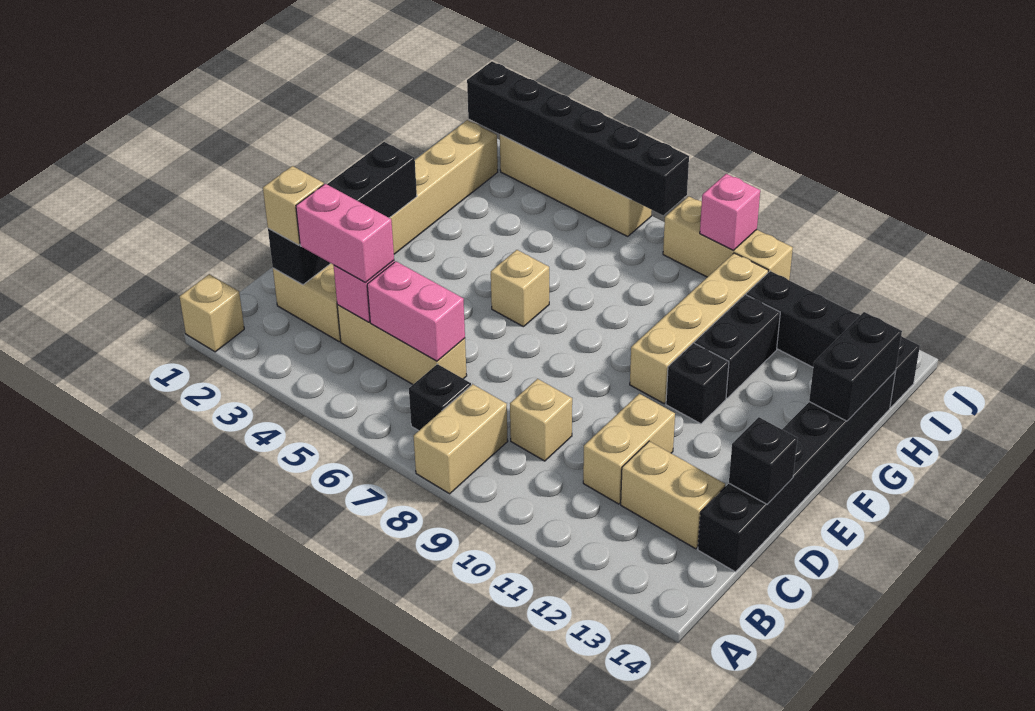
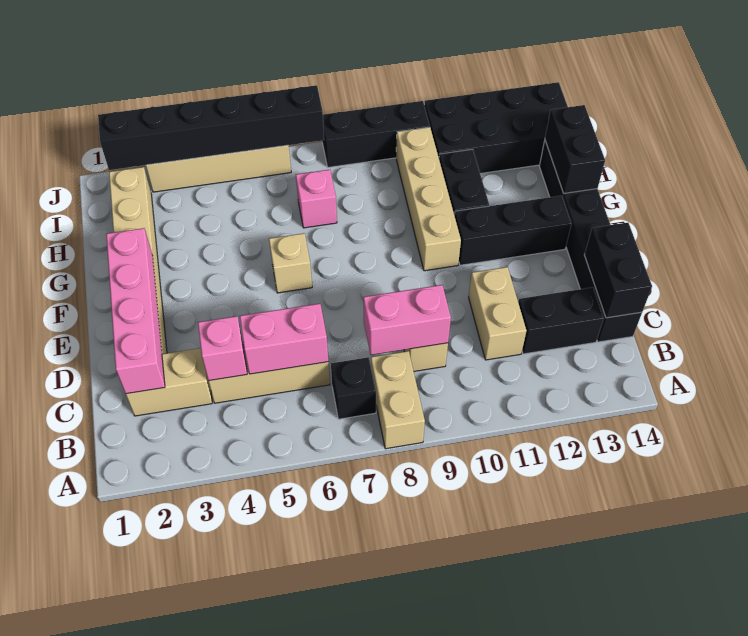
tan 1x1 brick [180,274,244,352] -> none
black 1x4 brick [268,142,417,285] -> pink 1x4 brick [106,228,165,394]
tan 1x1 brick [263,166,324,245] -> none
pink 1x2 brick [296,184,394,282] -> pink 1x2 brick moved to [363,285,451,355]
tan 1x2 brick [621,441,725,549] -> black 1x2 brick [518,287,604,354]
black 1x1 brick [729,417,798,504] -> black 1x2 brick [584,223,652,318]
black 1x1 brick [666,343,729,424] -> black 1x3 brick [455,196,572,265]
black 1x4 brick [746,271,920,408] -> black 2x4 brick [424,82,568,174]
tan 1x3 brick [663,196,793,280] -> black 1x3 brick [322,101,430,167]
pink 1x1 brick [700,174,760,250] -> pink 1x1 brick moved to [296,170,337,228]

